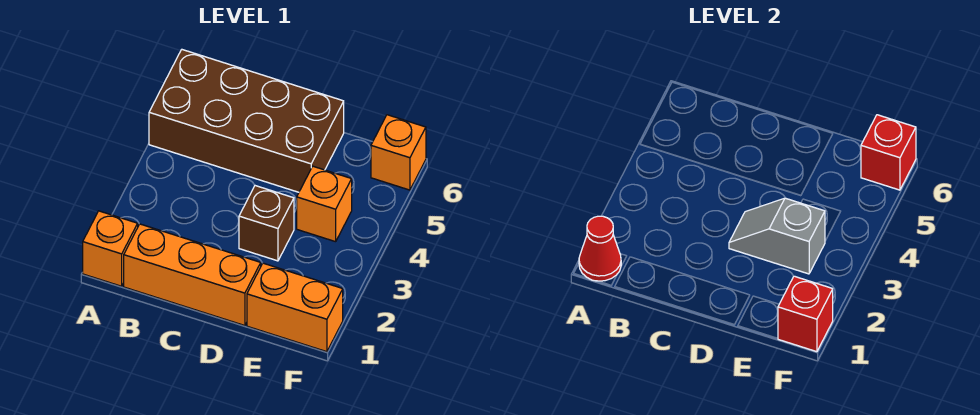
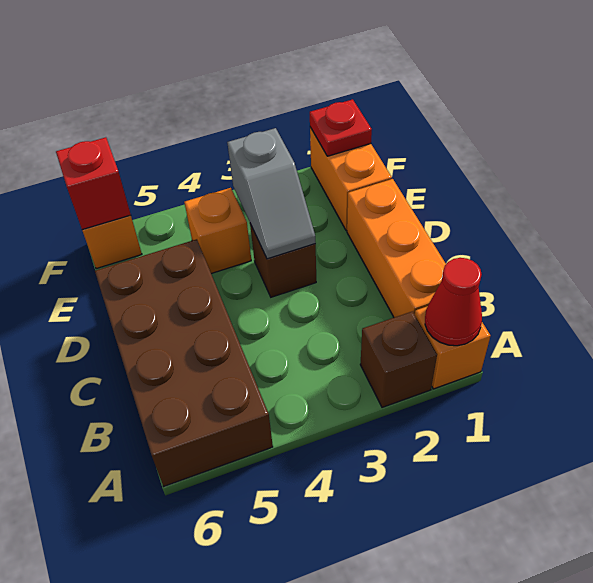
none -> brown 1x1 brick [360,311,437,407]
red 1x1 brick [778,276,833,352] -> red 1x1 plate [310,99,372,156]

